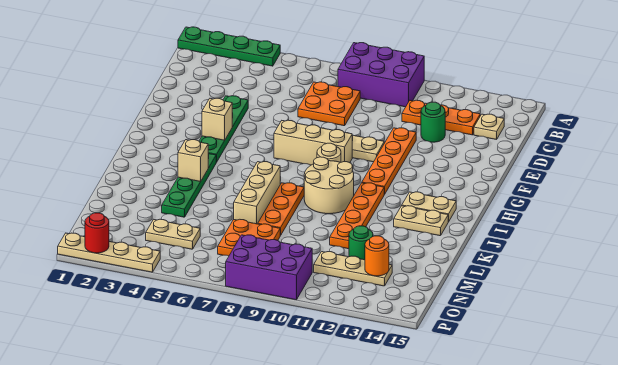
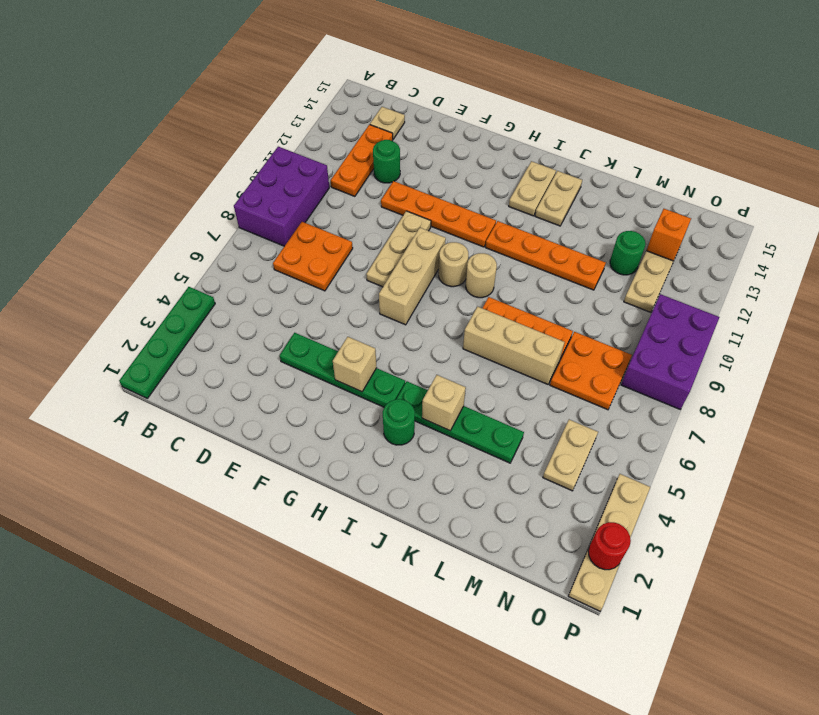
none -> green 1x1 round brick [383,399,415,445]
tan 2x2 round brick [304,157,354,214] -> tan 1x1 round brick [466,253,497,298]
orange 1x1 round brick [365,236,389,276] -> orange 1x1 brick [646,209,691,261]

